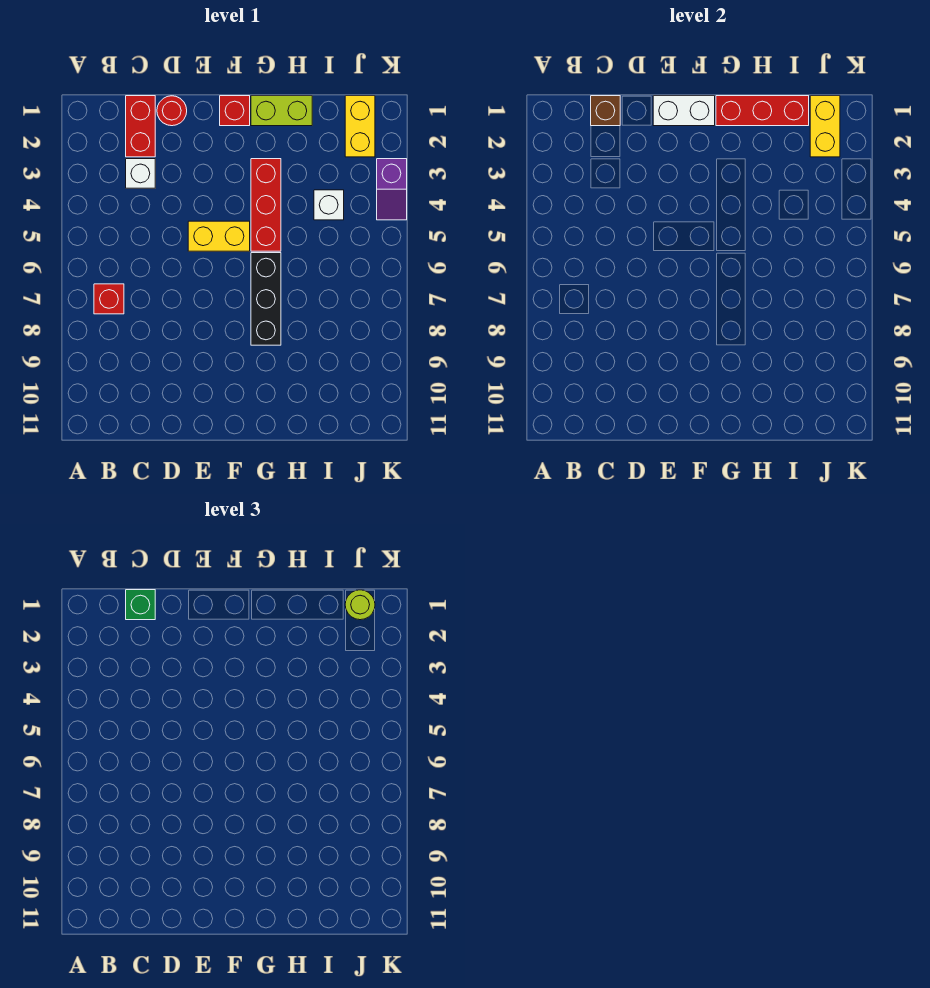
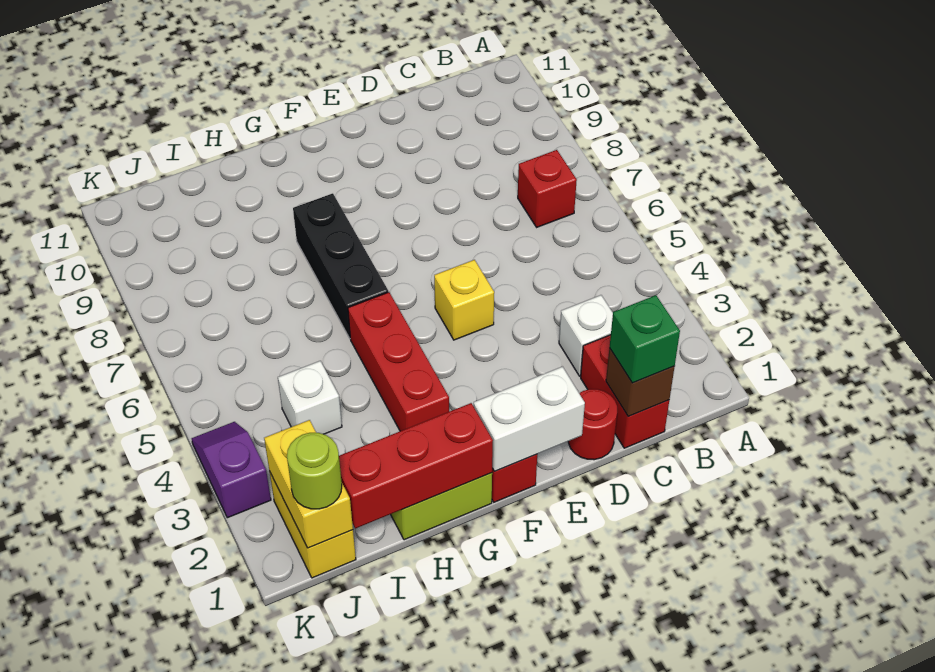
yellow 1x2 brick [188,221,250,251] -> yellow 1x1 brick [434,260,494,340]

